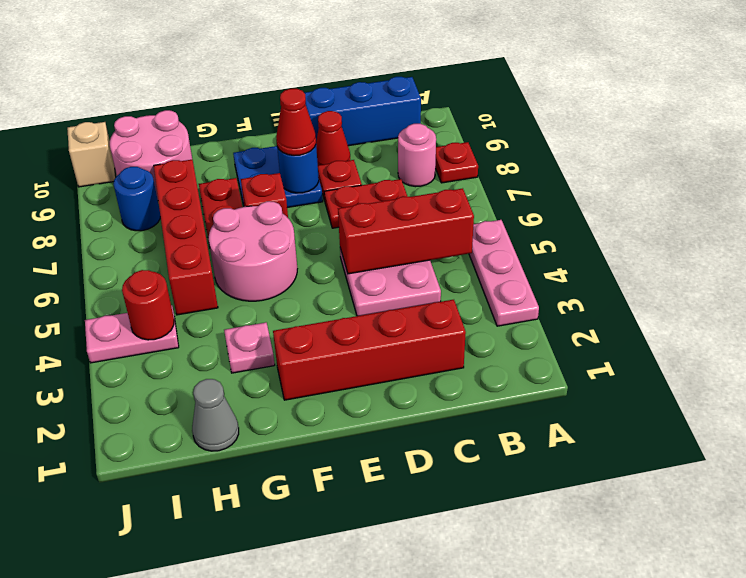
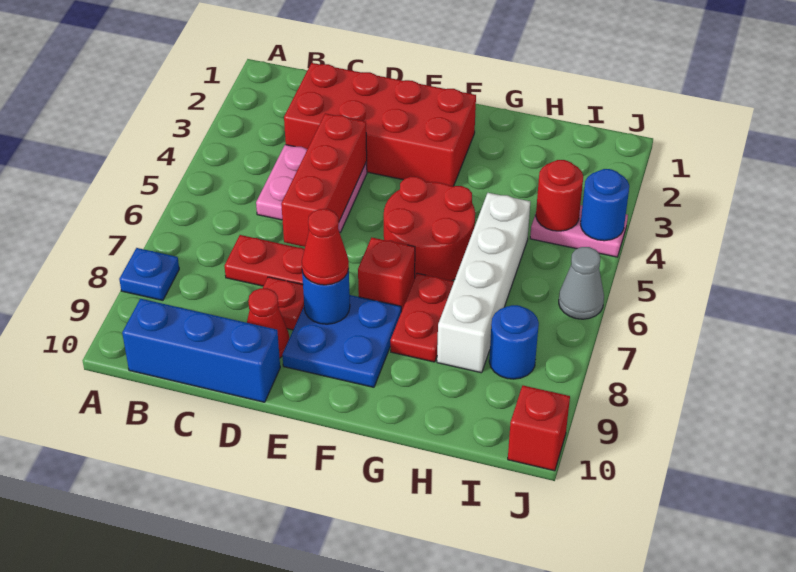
pink 1x3 plate [469,220,539,326] -> none
red 1x1 plate [436,142,478,183] -> blue 1x1 plate [119,248,179,300]
red 1x3 brick [338,188,474,274] -> red 1x3 brick turned to [281,113,367,247]
pink 1x1 round brick [398,124,436,187] -> none
red 1x4 brick [273,300,466,400] -> red 2x4 brick [284,63,476,186]
pink 2x2 round brick [209,201,297,301] -> red 2x2 round brick [384,177,475,281]
pink 1x1 plate [224,322,275,373] -> none
grey 1x1 cone [192,379,239,451] -> grey 1x1 cone moved to [559,247,604,319]
red 1x4 brick [154,159,218,315] -> white 1x4 brick [437,193,530,373]
pink 2x2 round brick [110,110,192,199] -> none
none -> blue 1x1 round brick [581,169,629,241]
tan 1x1 brick [67,122,116,187] -> red 1x1 brick [508,386,570,471]

